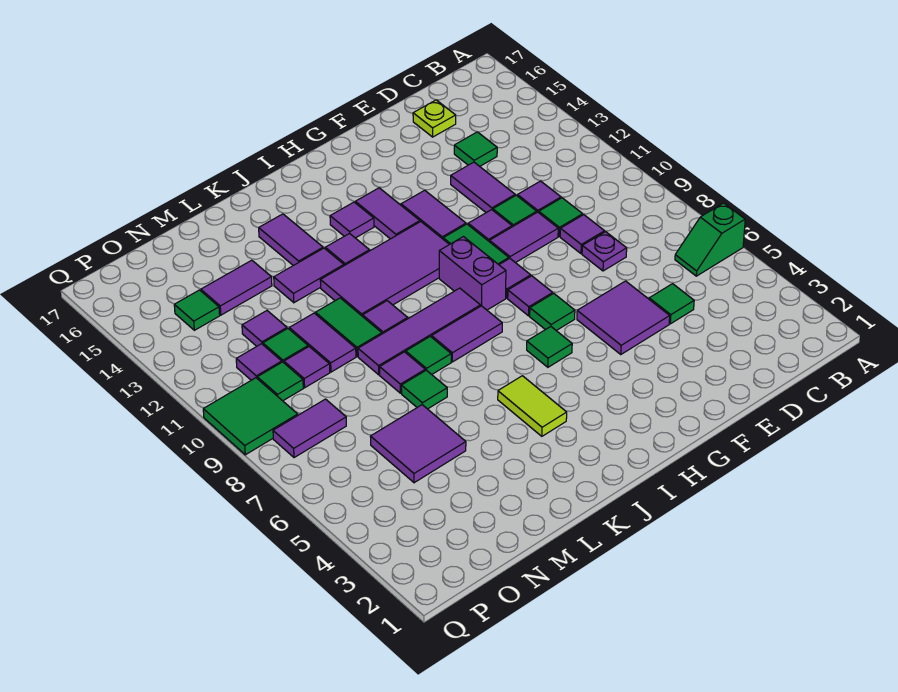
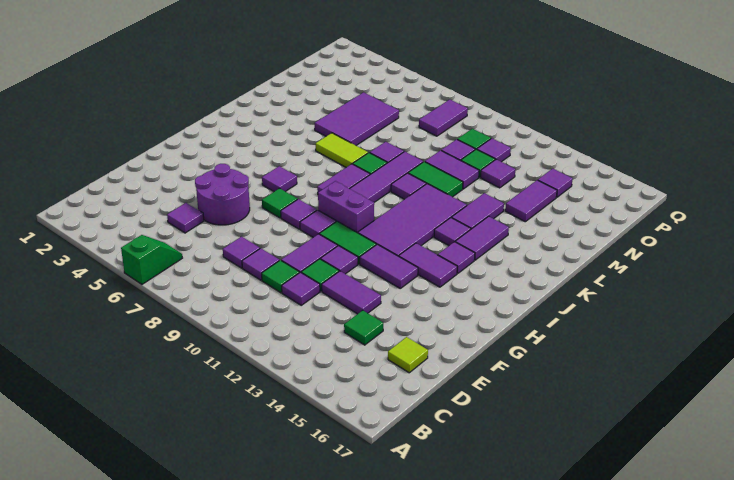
green 1x1 tile [649,284,694,324] -> purple 1x1 tile [167,203,204,233]
purple 1x1 plate [582,232,627,271] -> purple 1x1 tile [223,237,260,268]
lime 1x1 plate [413,100,456,137] -> lime 1x1 tile [388,337,428,373]
purple 2x2 tile [577,281,670,354] -> purple 2x2 round brick [195,164,250,225]
green 1x1 tile [527,327,572,367] -> purple 1x1 tile [262,166,297,192]
lime 1x2 tile [498,376,567,436] -> lime 1x2 tile moved to [316,133,368,167]
purple 1x2 tile [259,214,323,266] -> purple 1x2 tile turned to [455,216,509,260]
green 1x1 tile [401,370,447,409] -> none
purple 2x2 tile [370,405,466,483] -> purple 2x3 tile [315,92,399,145]
green 1x1 tile [174,290,220,330] -> purple 1x1 tile [538,168,572,197]
green 2x2 tile [203,378,298,455] -> none

